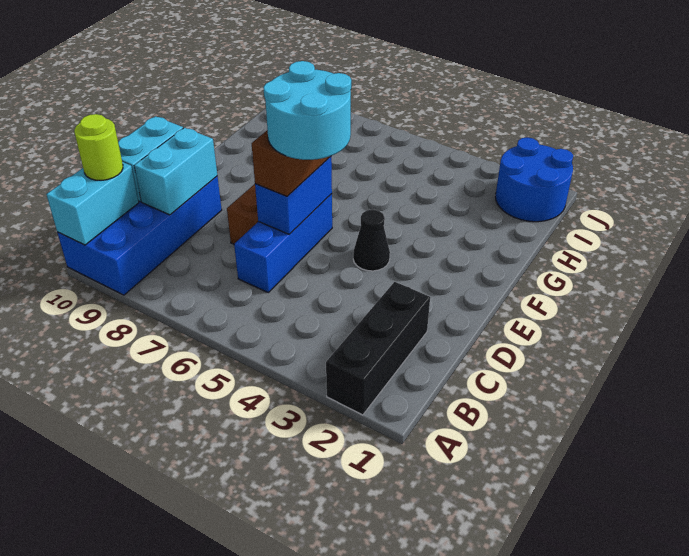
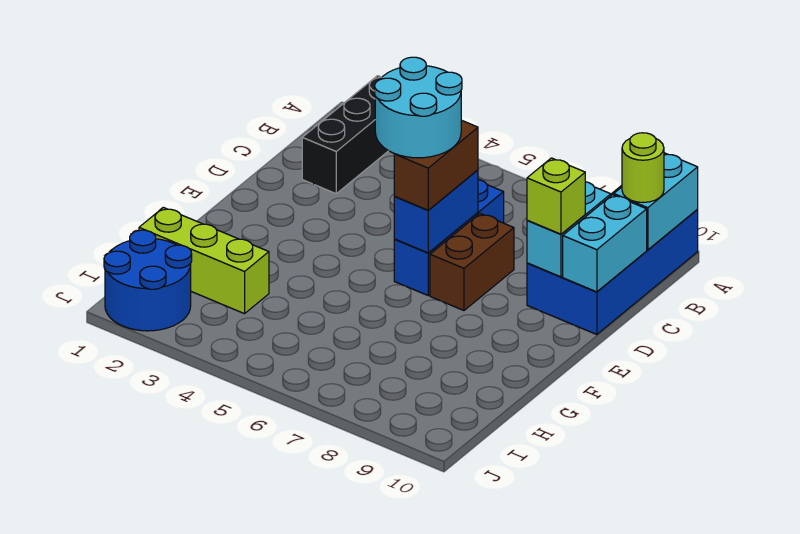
none -> lime 1x1 brick [527,158,585,234]
black 1x1 cone [353,210,390,271] -> none
none -> lime 1x3 brick [139,208,269,314]

